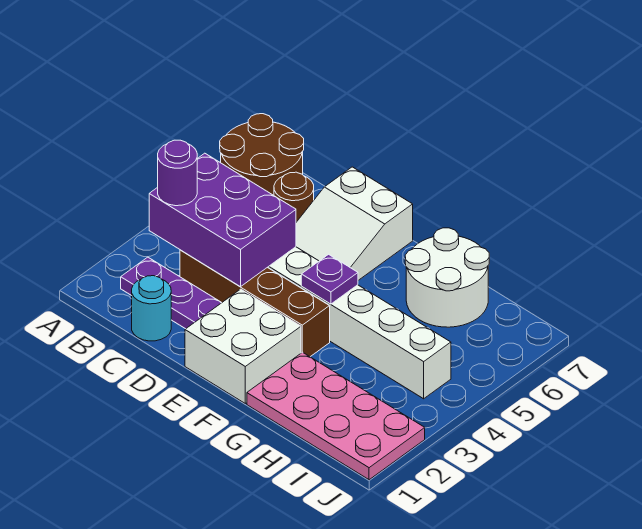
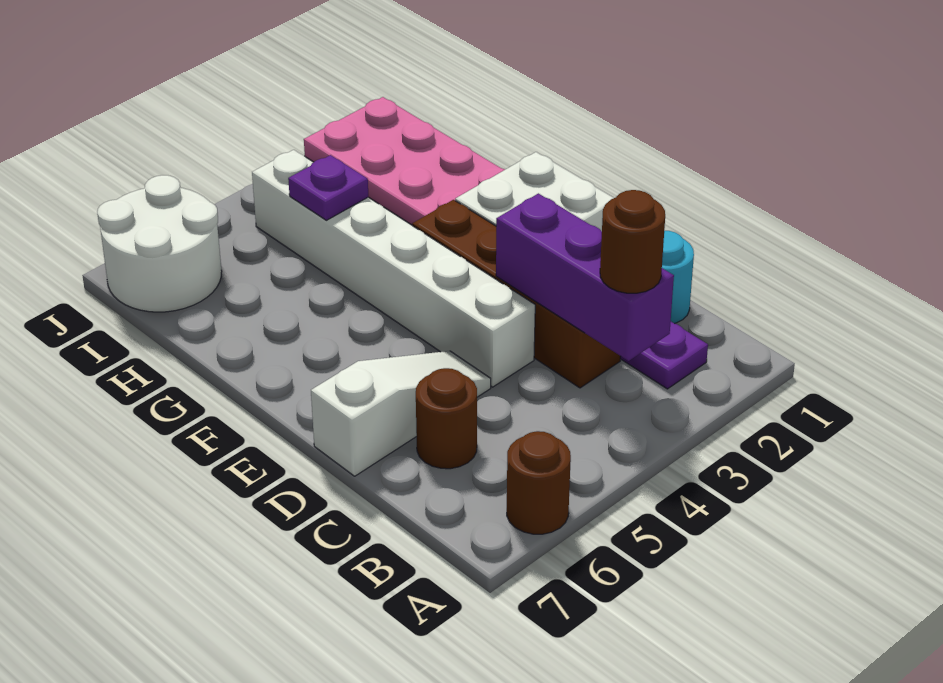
brown 2x2 round brick [220,114,304,195] -> brown 1x1 round brick [507,431,571,534]
purple 2x3 brick [149,153,296,287] -> purple 1x3 brick [496,193,674,361]
purple 1x1 round brick [158,140,197,206] -> brown 1x1 round brick [600,190,665,293]
white 2x3 slope [296,167,413,280] -> white 1x3 slope [311,351,491,476]
purple 1x1 plate [301,254,358,304] -> purple 1x1 plate moved to [288,155,368,220]
white 2x2 round brick [405,228,489,327] -> white 2x2 round brick moved to [97,175,222,312]

